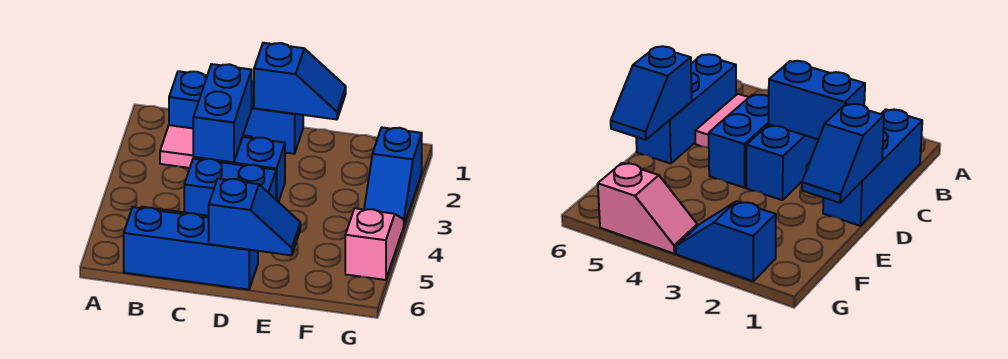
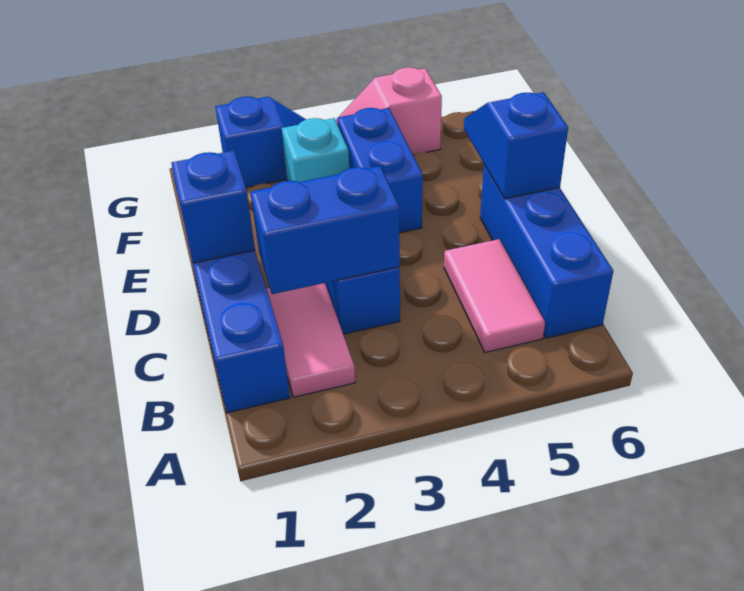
blue 1x2 brick [184,159,276,216] -> blue 1x2 brick moved to [337,108,423,233]
none -> cyan 1x1 brick [282,118,349,182]

